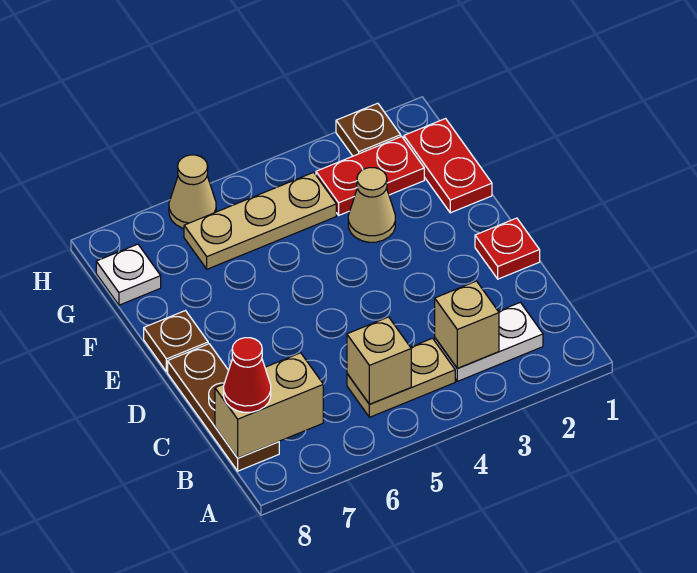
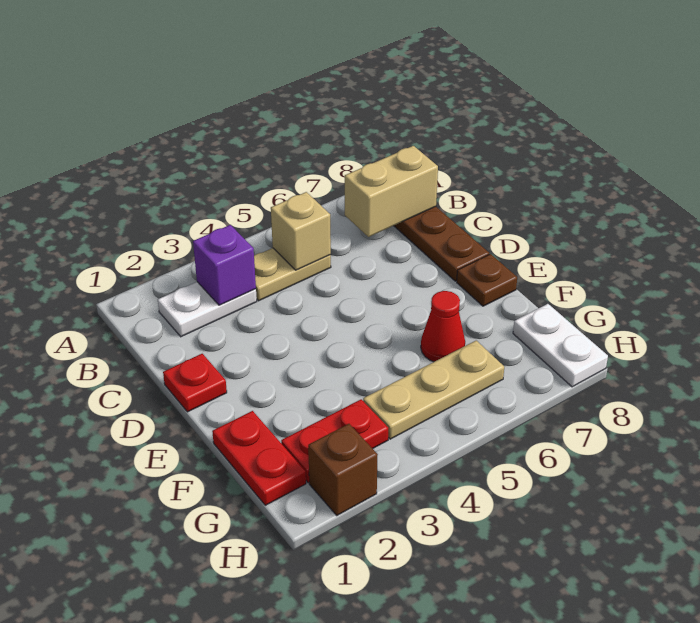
tan 1x1 brick [435,281,499,368] -> purple 1x1 brick [193,225,256,305]
red 1x1 cone [224,338,271,412] -> red 1x1 cone moved to [421,291,465,362]
tan 1x1 cone [348,168,395,242] -> none
white 1x1 plate [96,244,161,305] -> white 1x2 plate [513,304,608,387]
brown 1x1 plate [336,103,401,156] -> brown 1x1 brick [308,424,378,515]
tan 1x1 cone [169,155,216,228] -> none

